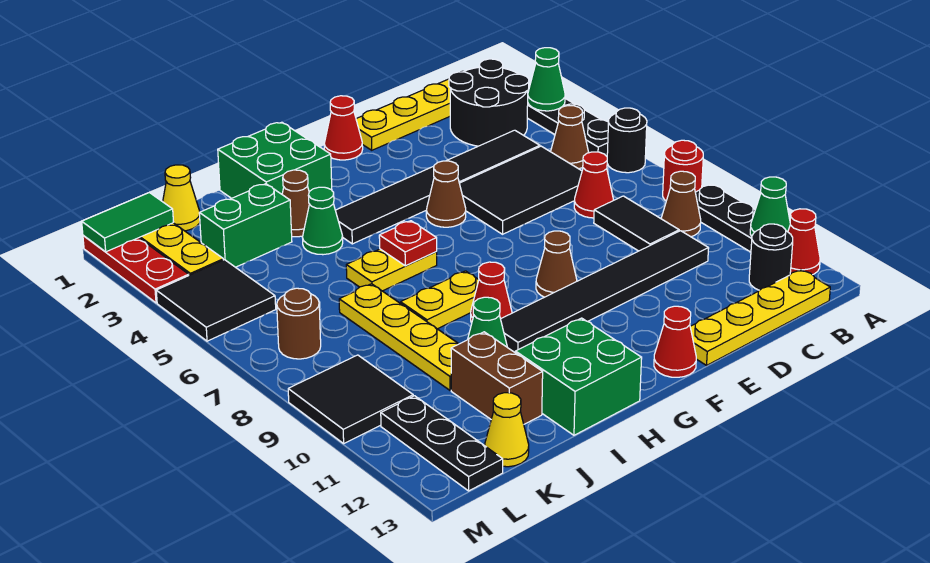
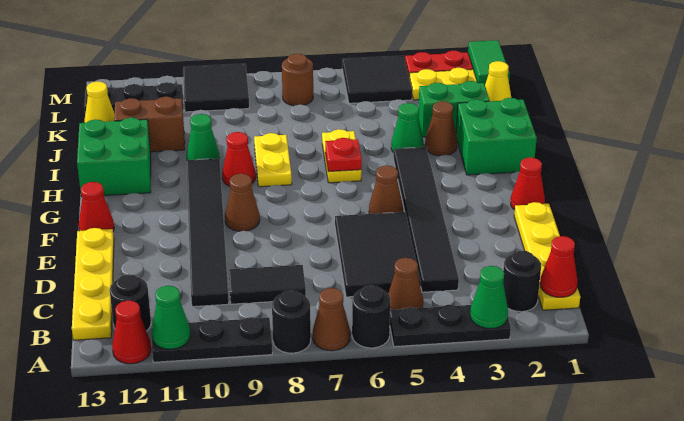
red 1x1 round brick [663,140,703,201] -> black 1x1 round brick [272,290,311,353]
black 2x2 round brick [449,59,529,146] -> black 1x1 round brick [503,251,541,312]
brown 1x1 cone [661,171,701,237] -> brown 1x1 cone moved to [313,288,350,351]
red 1x1 cone [574,152,613,218] -> red 1x1 cone moved to [540,236,578,297]
green 1x2 brick [199,184,292,267] -> green 1x2 brick turned to [418,81,490,137]
yellow 1x4 plate [339,284,458,390] -> none

